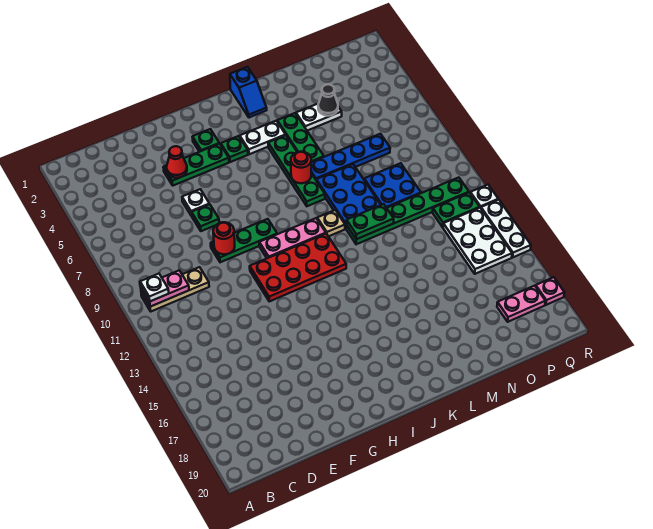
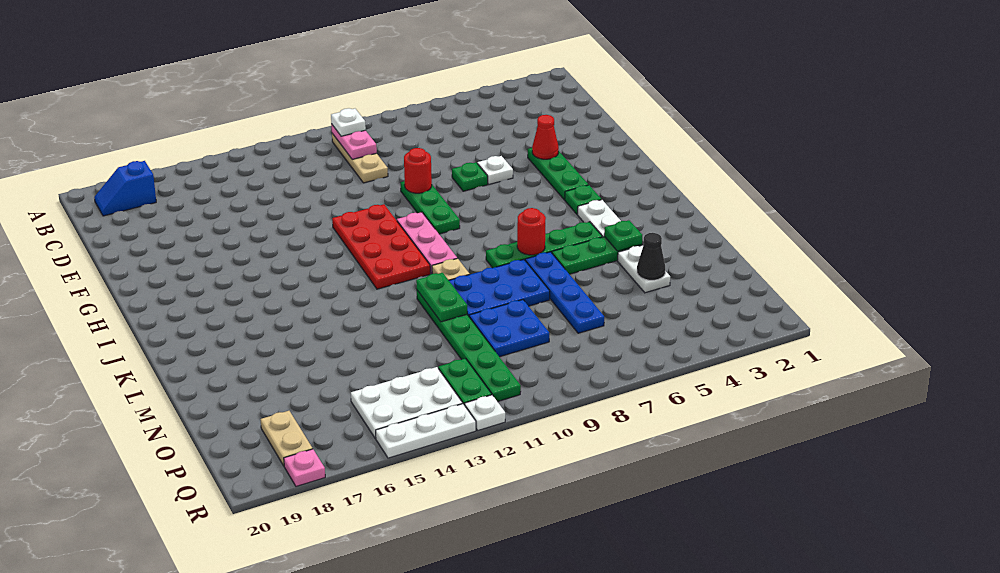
green 1x1 plate [193,129,219,152] -> green 1x1 plate moved to [604,220,642,251]
blue 1x2 slope [230,67,267,117] -> blue 1x2 slope moved to [94,161,156,216]
pink 1x2 plate [497,286,545,322] -> tan 1x2 plate [261,411,313,466]

